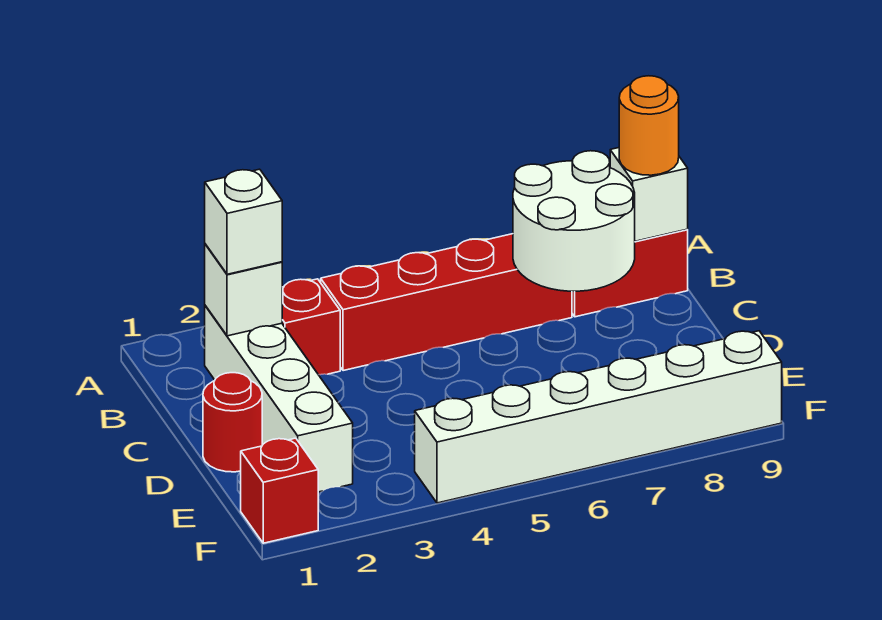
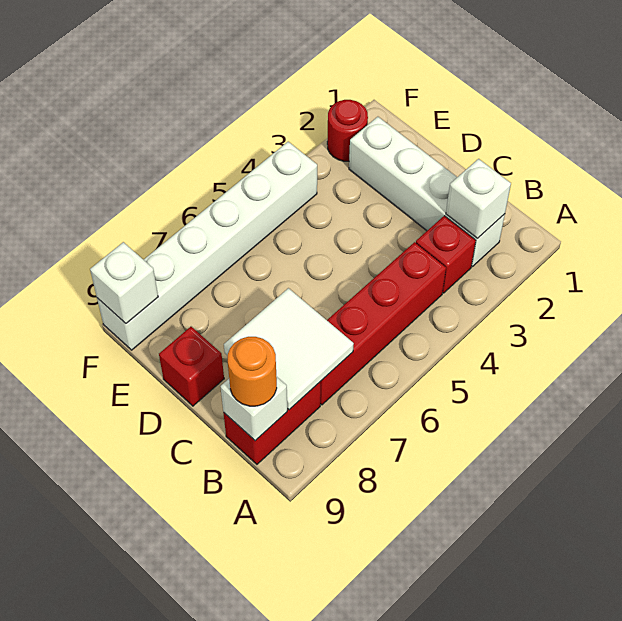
white 1x1 brick [205,169,282,274] -> white 1x1 brick moved to [90,242,158,323]
white 2x2 round brick [513,151,635,291] -> white 2x2 tile [224,288,354,410]
red 1x1 round brick [203,373,262,472] -> red 1x1 round brick moved to [327,100,368,161]
red 1x1 brick [241,438,318,543] -> red 1x1 brick moved to [159,327,224,406]

